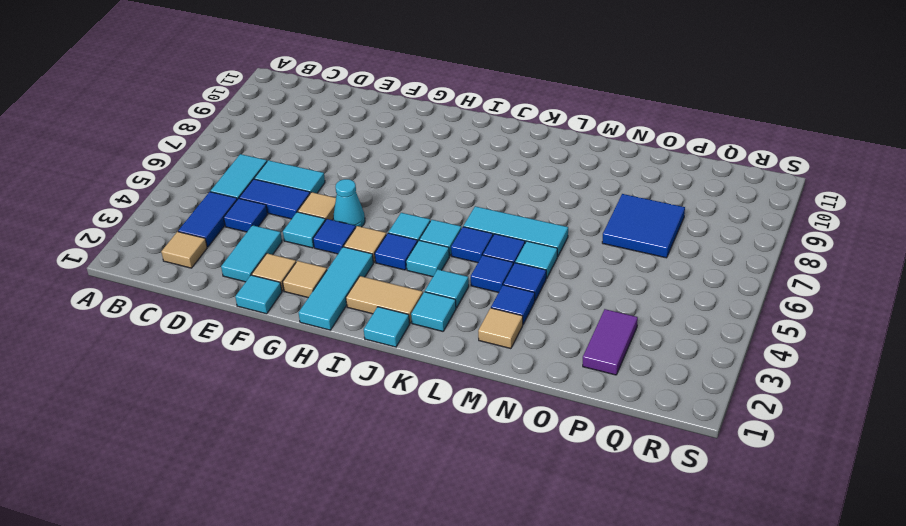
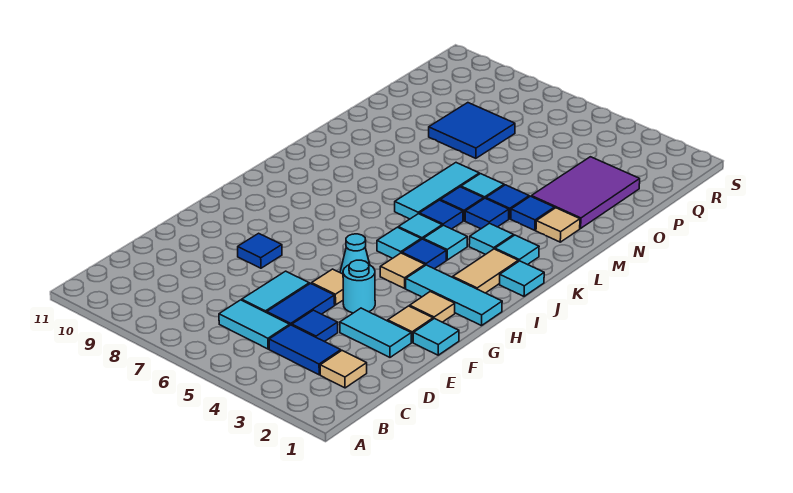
cyan 1x1 tile [283,212,326,248] -> cyan 1x1 round brick [343,260,375,313]
blue 1x1 tile [313,219,356,254] -> blue 1x1 tile moved to [238,233,282,268]
purple 1x2 tile [583,309,638,375] -> purple 2x3 tile [531,157,640,228]

